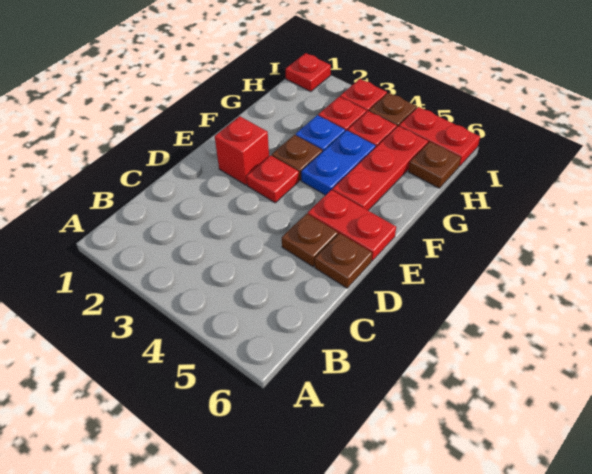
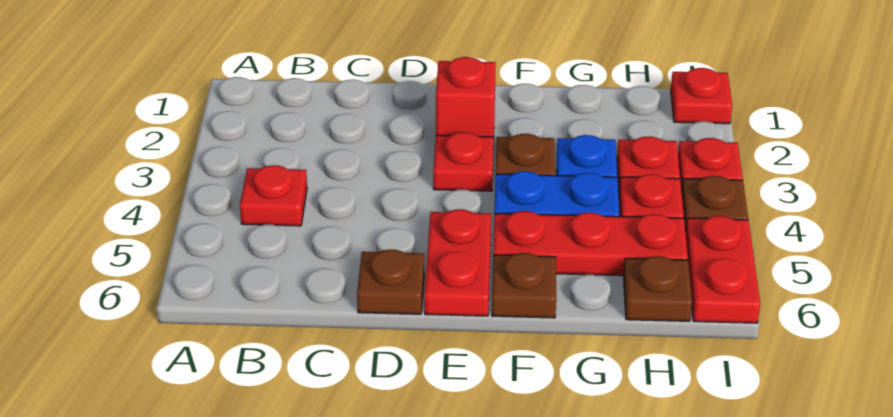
none -> red 1x1 plate [240,165,307,226]
brown 1x1 plate [282,214,338,267] -> brown 1x1 plate moved to [492,253,556,318]

